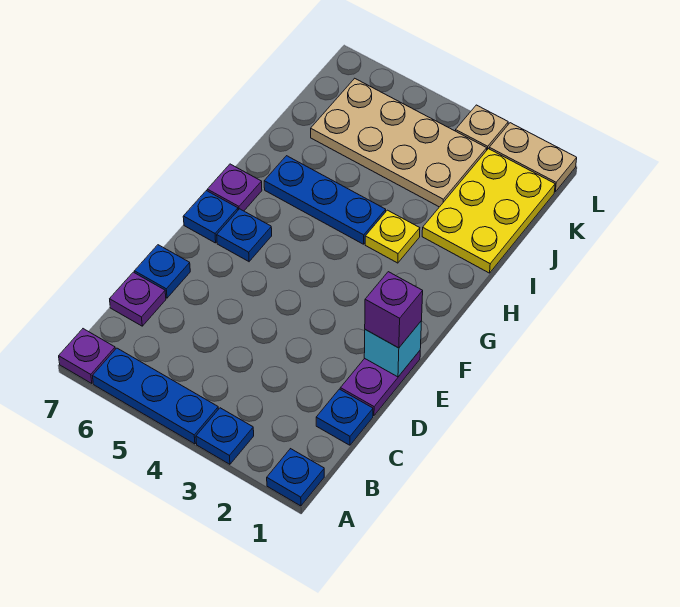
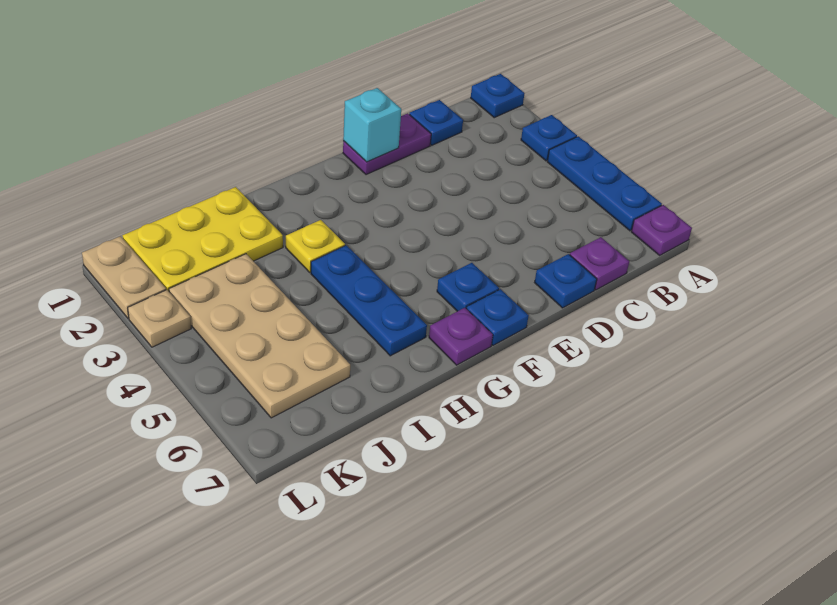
purple 1x1 brick [365,272,423,348] -> none

